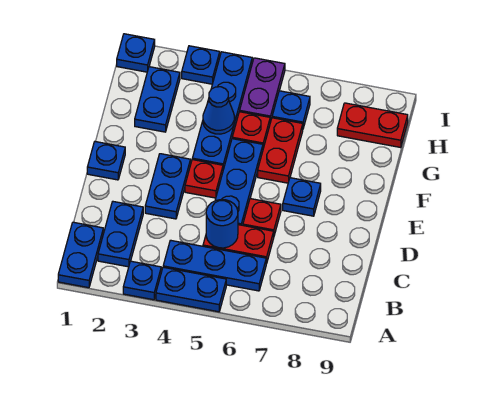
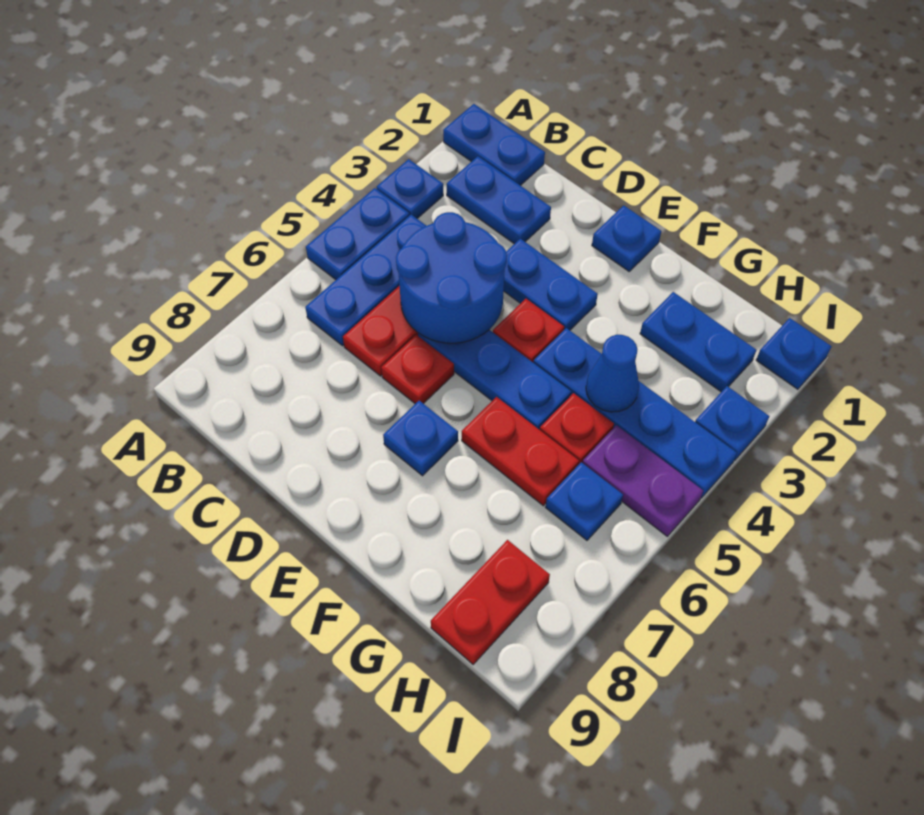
blue 1x1 round brick [206,200,238,248] -> blue 2x2 round brick [396,212,507,343]

